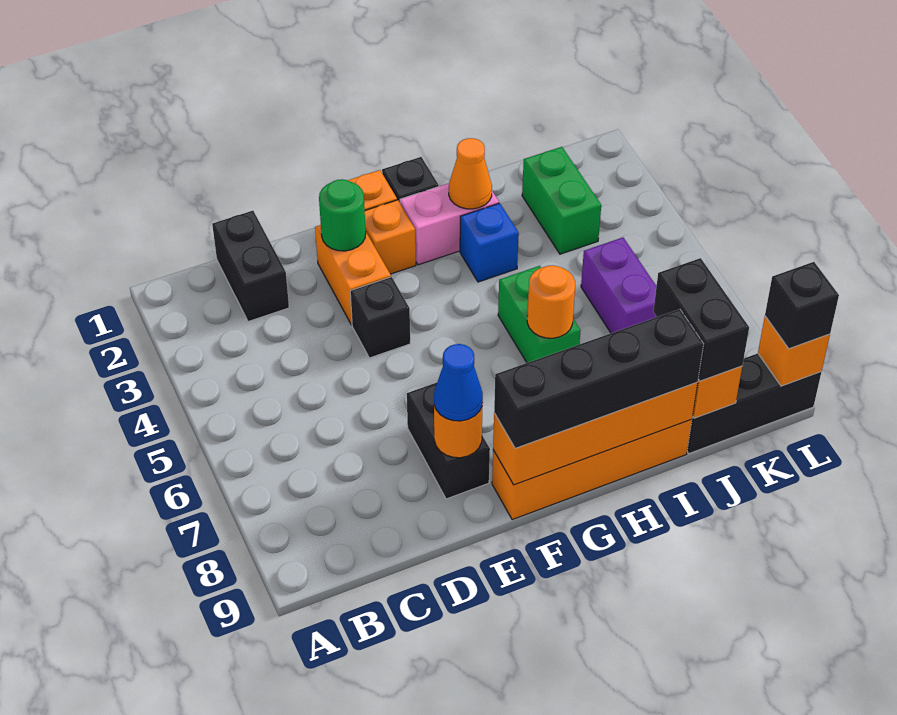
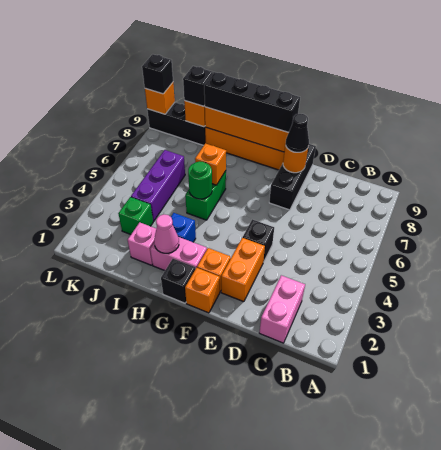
black 1x2 brick [212,211,289,322] -> pink 1x2 brick [259,275,305,343]
green 1x1 round brick [319,179,366,251] -> green 1x1 round brick moved to [188,161,212,199]
black 1x2 brick [407,383,490,499] -> black 1x3 brick [269,144,316,210]
blue 1x1 cone [434,344,483,421] -> black 1x1 cone [286,114,309,152]
orange 1x1 cone [449,138,492,209] -> pink 1x1 cone [154,214,179,253]
orange 1x1 round brick [527,265,575,338] -> orange 1x1 brick [195,143,226,185]
none -> pink 1x1 brick [128,222,156,265]
green 1x2 brick [522,147,601,254] -> green 1x1 brick [118,197,153,234]
purple 1x2 brick [581,238,657,333] -> purple 1x3 brick [131,150,185,221]
black 1x2 brick [653,258,749,381] -> black 1x1 brick [183,66,213,106]

